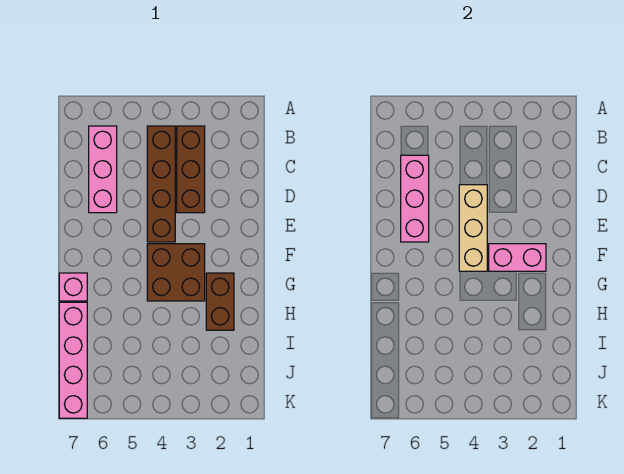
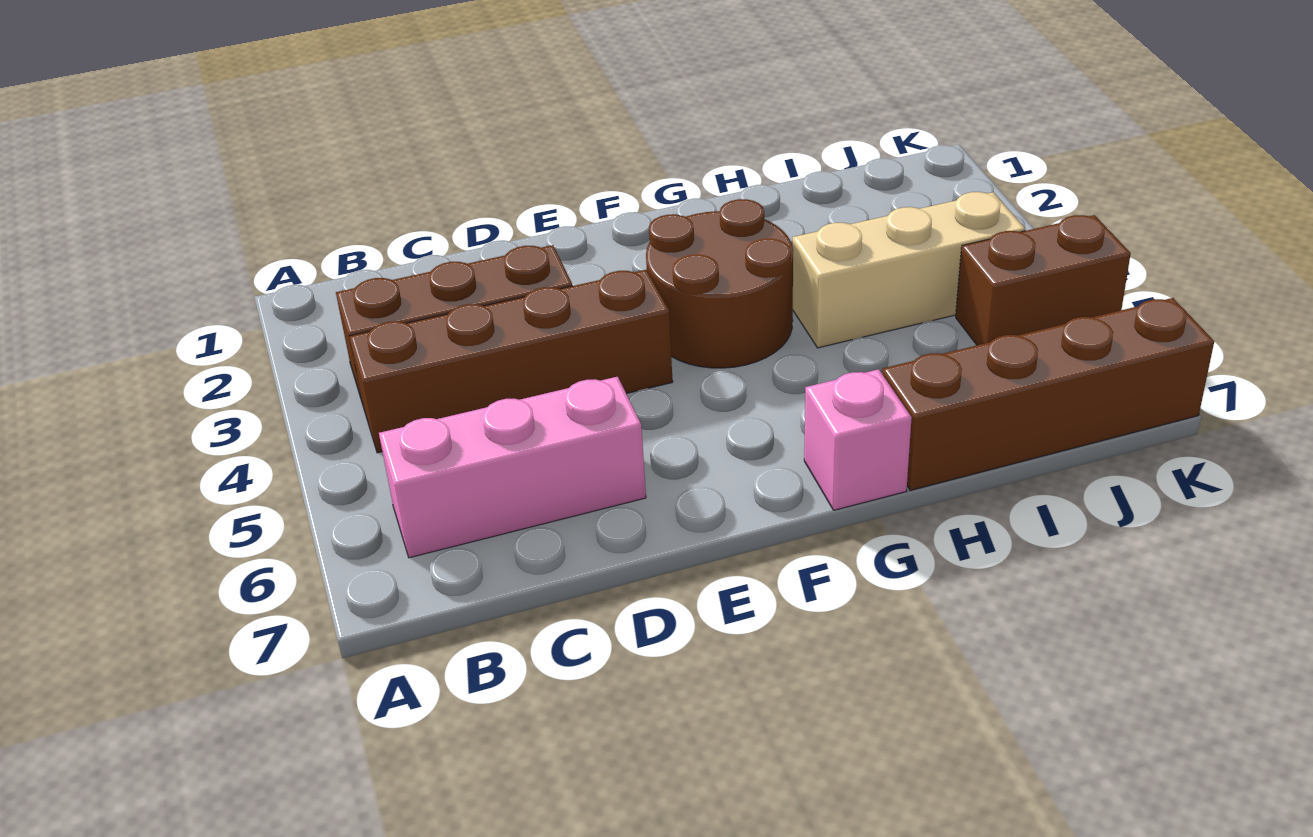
pink 1x3 brick [401,155,429,242] -> none
tan 1x3 brick [459,185,487,271] -> tan 1x3 brick moved to [792,192,1025,348]
pink 1x2 brick [489,244,546,271] -> none
brown 2x2 brick [147,244,205,301] -> brown 2x2 round brick [646,199,793,368]
brown 1x2 brick [206,273,234,330] -> brown 1x2 brick moved to [956,215,1131,345]
pink 1x4 brick [59,302,87,418] -> brown 1x4 brick [882,298,1214,491]

